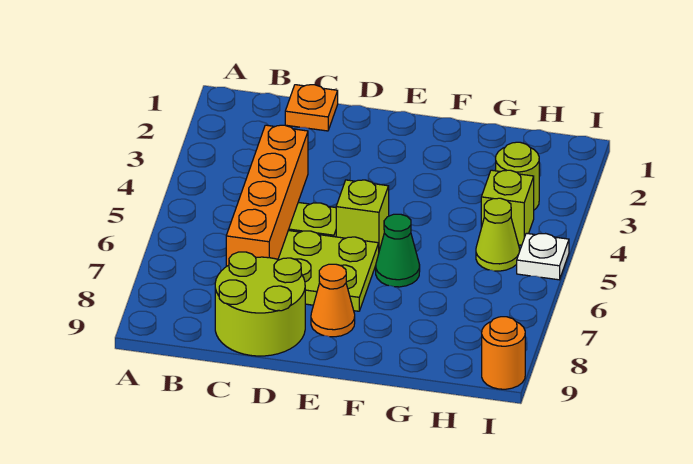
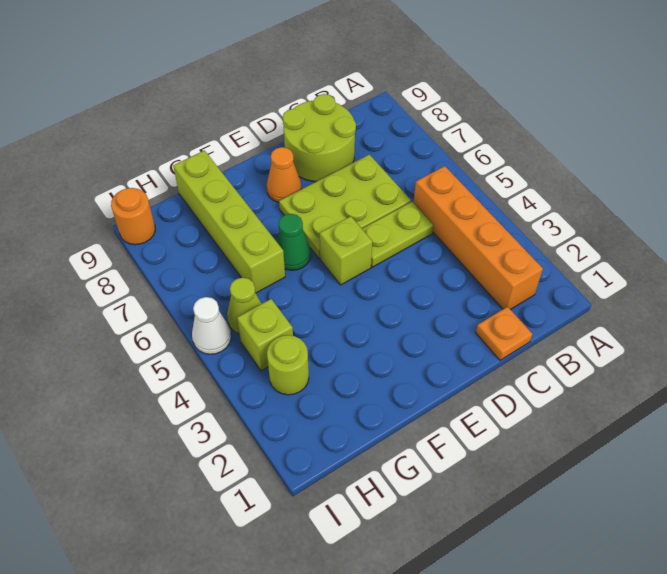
orange 1x4 brick [226,125,308,266] -> orange 1x4 brick moved to [413,166,543,310]
none -> lime 1x4 brick [173,150,285,293]
white 1x1 plate [517,233,569,280] -> white 1x1 cone [192,297,231,354]

